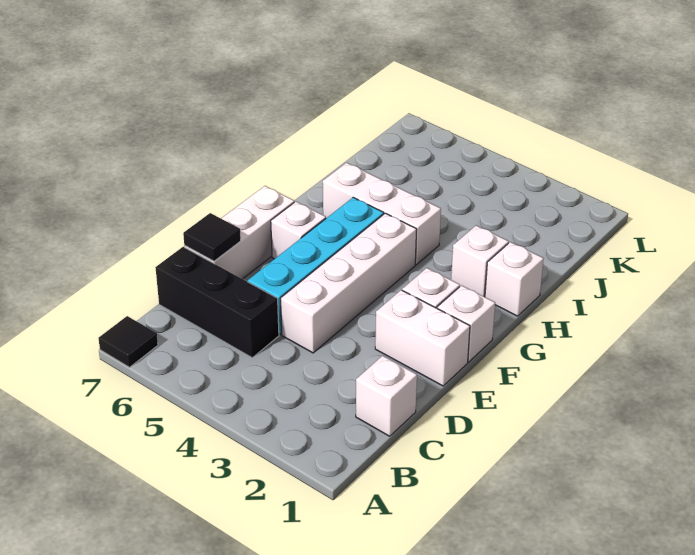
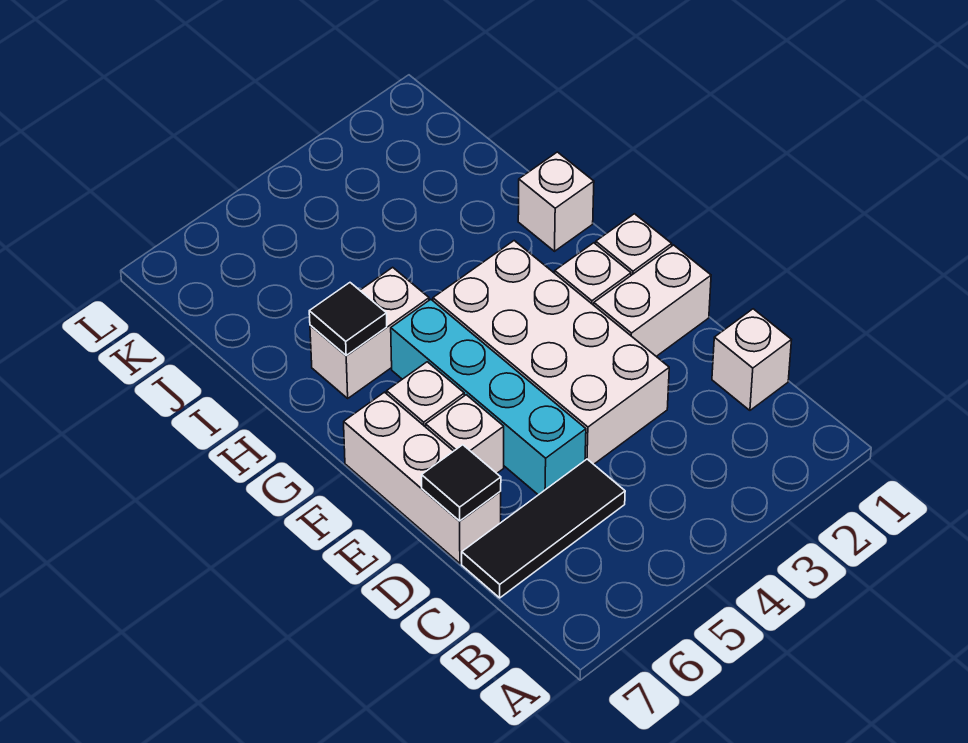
black 1x1 tile [98,316,158,367] -> black 1x1 tile moved to [309,283,387,356]
black 1x3 brick [155,247,279,358] -> black 1x3 tile [462,459,625,598]
white 1x4 brick [281,213,417,353] -> white 2x4 brick [433,241,669,464]
white 1x1 brick [451,225,509,297] -> white 1x1 brick moved to [426,395,504,473]
white 1x3 brick [323,163,441,265] -> white 1x2 brick [310,267,429,398]

